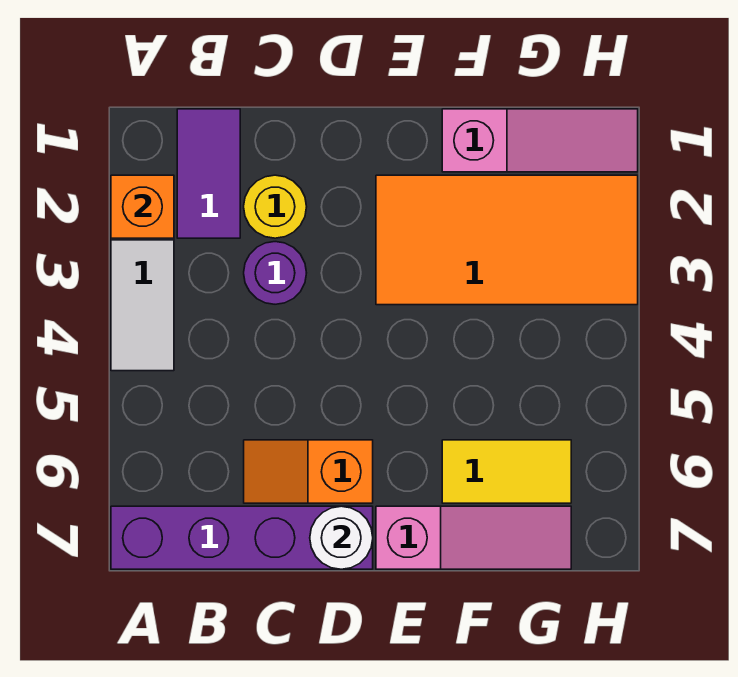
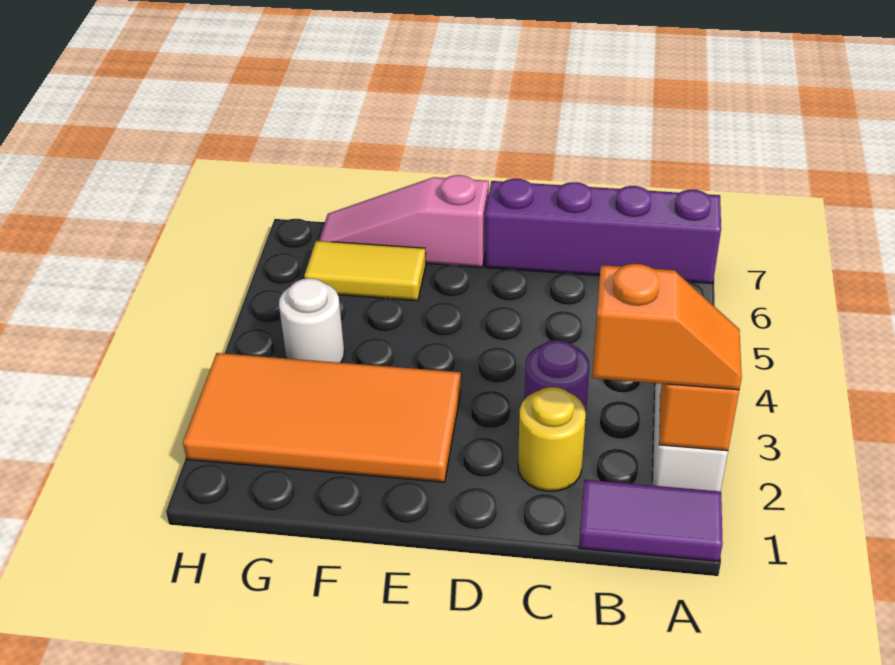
purple 1x2 tile [177,109,240,238] -> purple 1x2 tile turned to [579,480,723,562]
orange 1x2 slope [244,440,373,503] -> orange 1x2 slope moved to [592,264,742,390]
white 1x1 round brick [310,506,373,569] -> white 1x1 round brick moved to [279,278,344,363]
pink 1x3 slope [442,109,638,172] -> none

